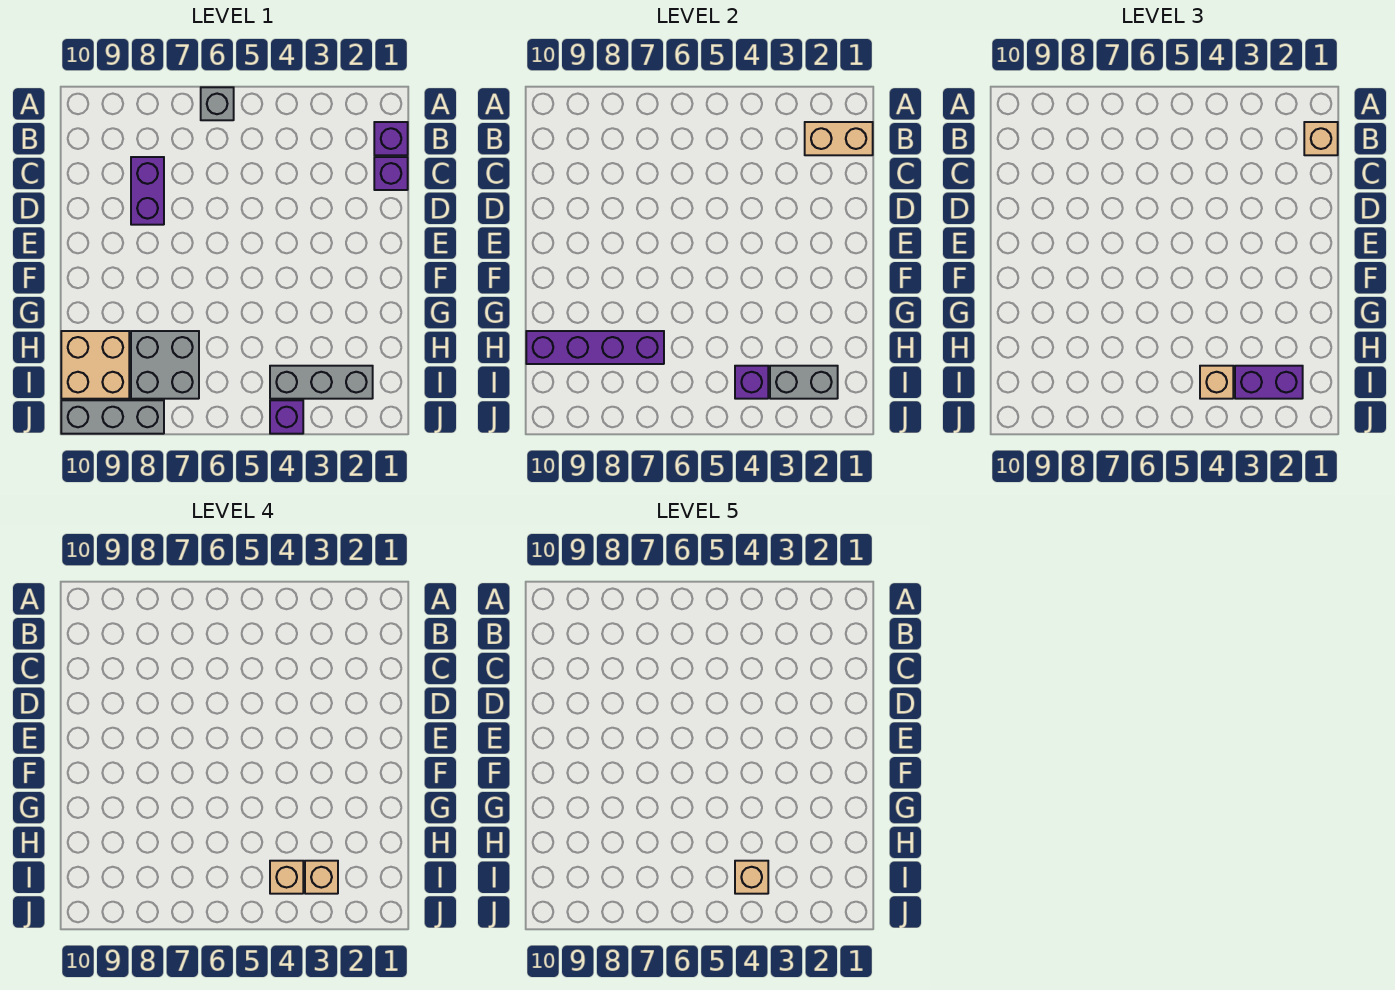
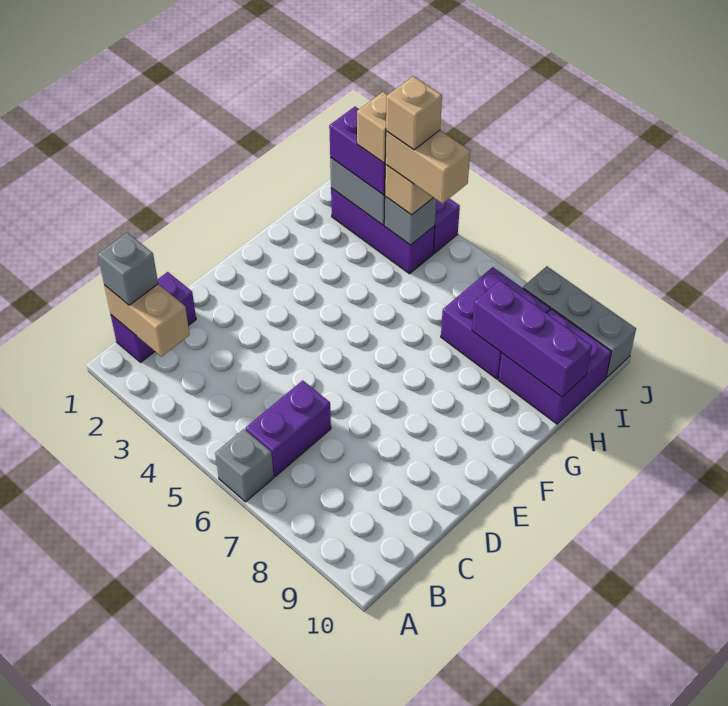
tan 1x1 brick [1304,122,1338,155] -> grey 1x1 brick [98,233,158,305]
purple 1x2 brick [131,157,164,225] -> purple 1x2 brick moved to [246,380,331,477]
grey 2x2 brick [131,331,199,399] -> purple 2x2 brick [441,267,550,379]
purple 1x4 brick [526,331,664,364] -> purple 1x3 brick [472,280,592,397]
tan 2x2 brick [61,331,129,399] -> purple 2x2 brick [499,309,611,424]
grey 1x3 brick [270,366,373,399] -> purple 1x3 brick [331,188,435,274]
purple 1x1 brick [735,366,768,399] -> grey 1x1 brick [384,196,436,245]
tan 1x1 brick [270,861,303,894] -> tan 1x2 brick [385,130,470,203]

